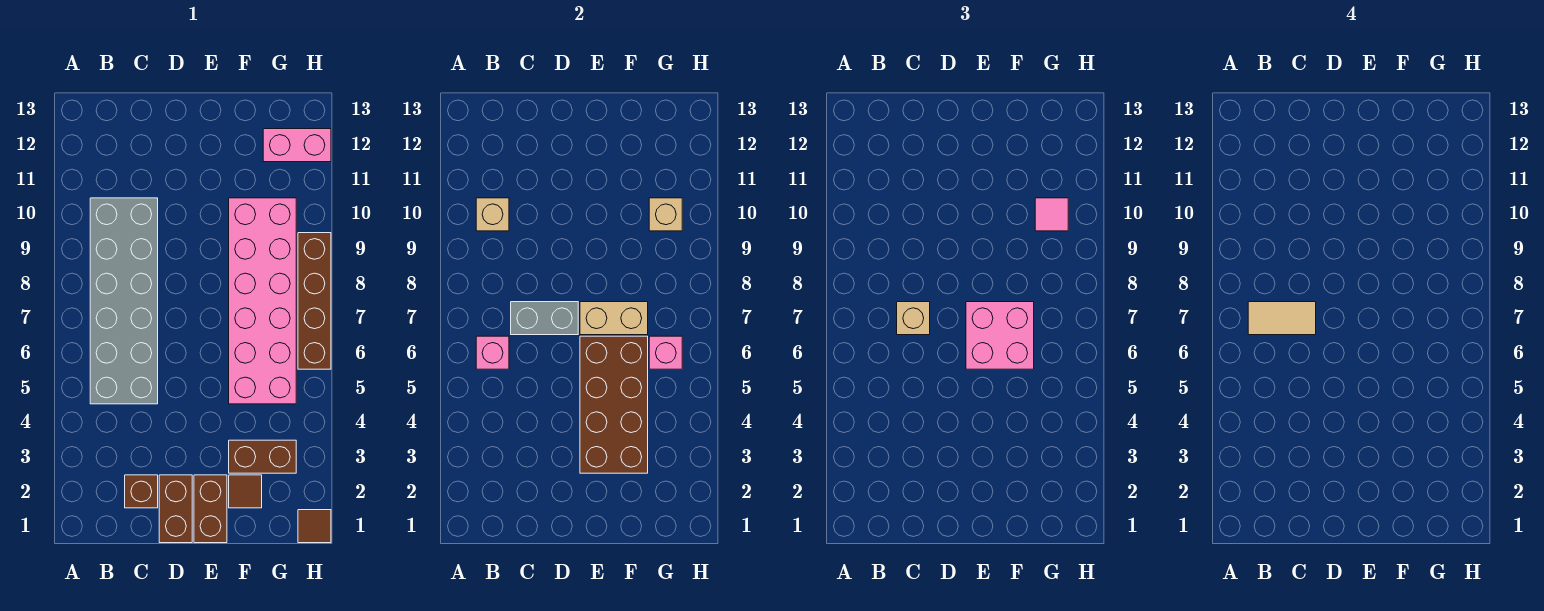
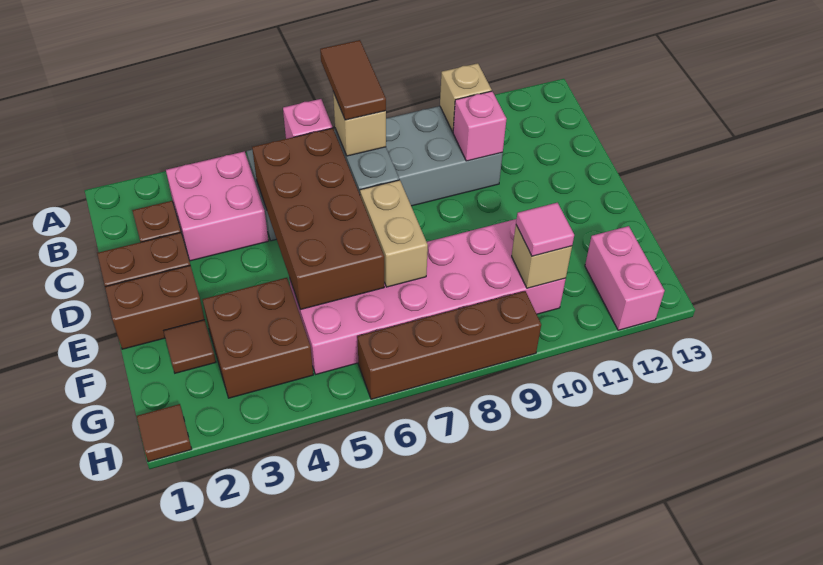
tan 1x2 tile [1248,302,1316,335] -> brown 1x2 tile [320,40,386,120]
brown 2x4 brick [580,336,648,473] -> brown 2x4 brick turned to [252,128,384,310]
pink 2x2 brick [966,302,1034,369] -> pink 2x2 brick moved to [166,151,269,261]
brown 1x2 brick [229,440,296,473] -> brown 2x2 brick [202,278,313,398]
pink 1x1 brick [649,336,682,369] -> pink 1x1 brick moved to [453,91,506,161]

